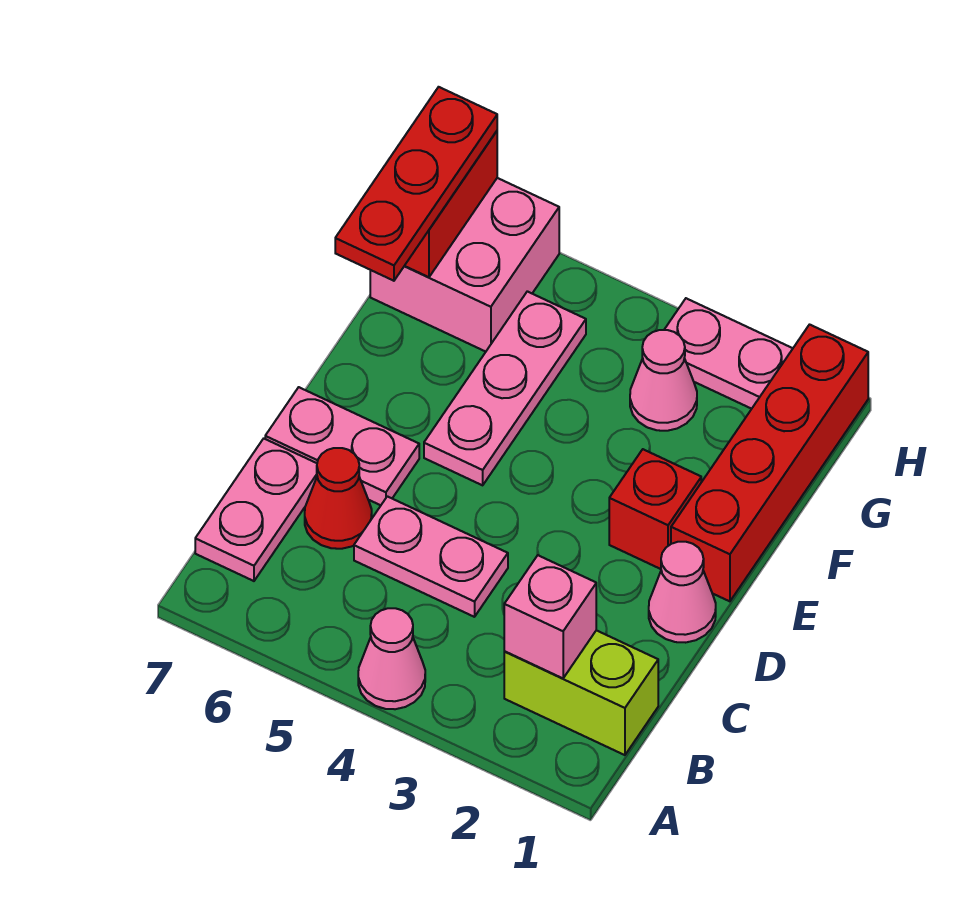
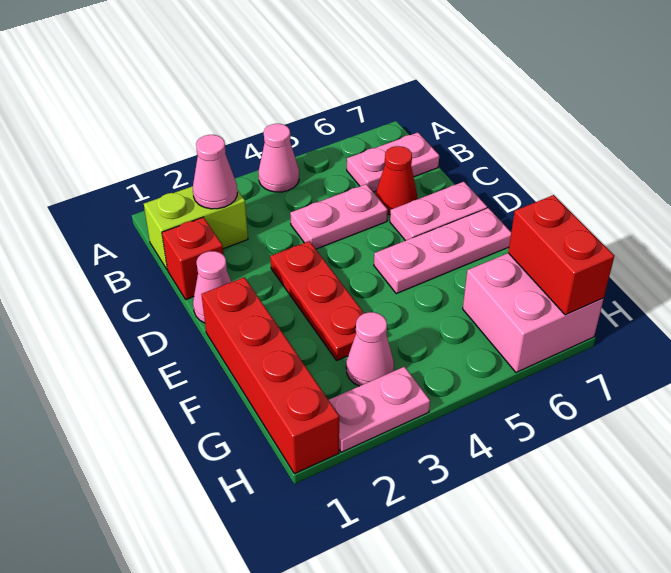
pink 1x1 brick [504,555,596,678] -> pink 1x1 cone [193,135,237,209]
pink 1x2 plate [195,439,317,581] -> pink 1x2 plate turned to [347,133,439,192]
red 1x1 brick [609,449,701,569] -> red 1x1 brick moved to [162,217,223,300]
pink 1x3 plate [424,291,586,485] -> pink 1x3 plate turned to [374,208,511,294]
red 1x3 plate [335,87,497,281] -> red 1x3 plate moved to [270,241,364,360]

